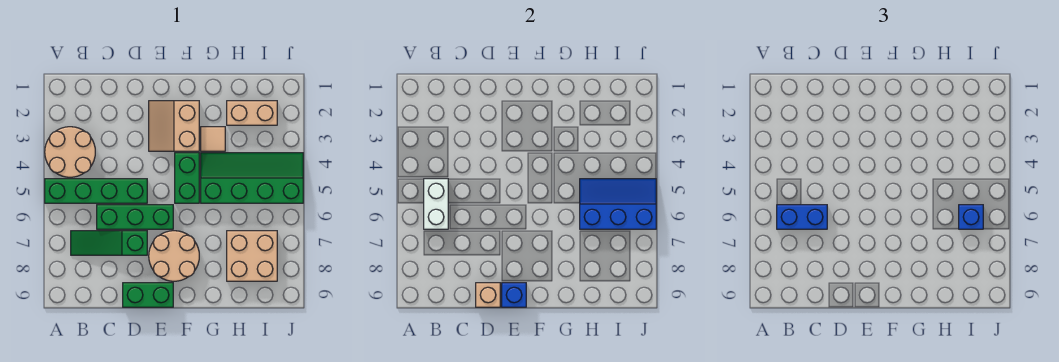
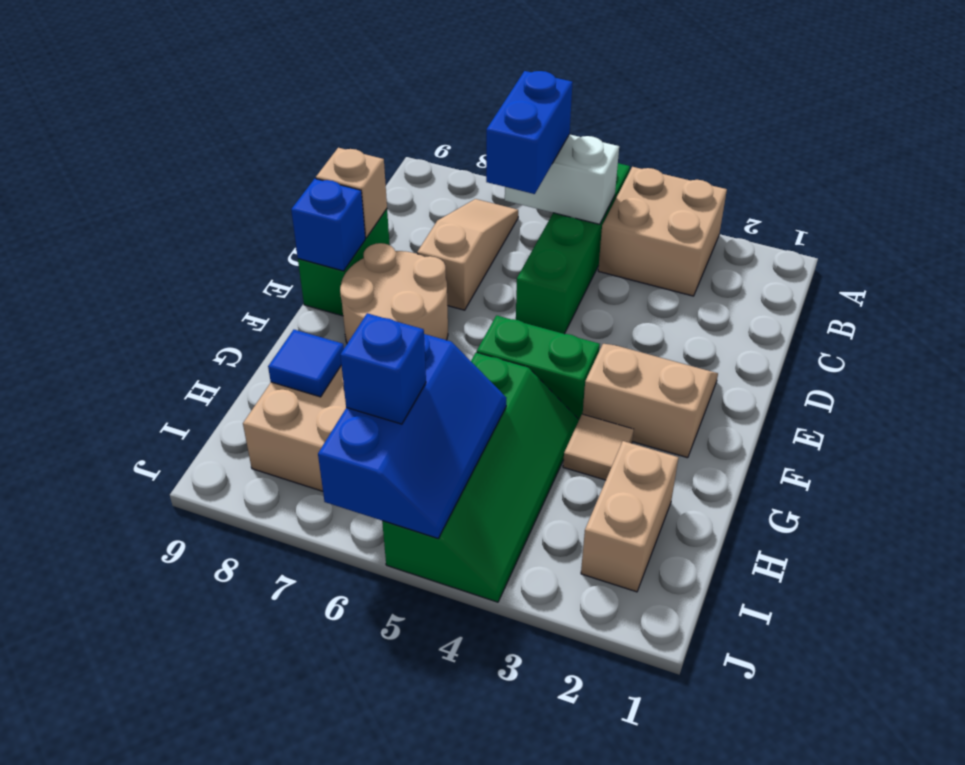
tan 2x2 round brick [45,127,95,177] -> tan 2x2 brick [598,167,727,296]
green 1x3 slope [71,231,147,255] -> tan 1x3 slope [417,199,518,310]
green 1x3 brick [97,205,173,229] -> none
none -> blue 1x1 tile [268,330,344,397]

